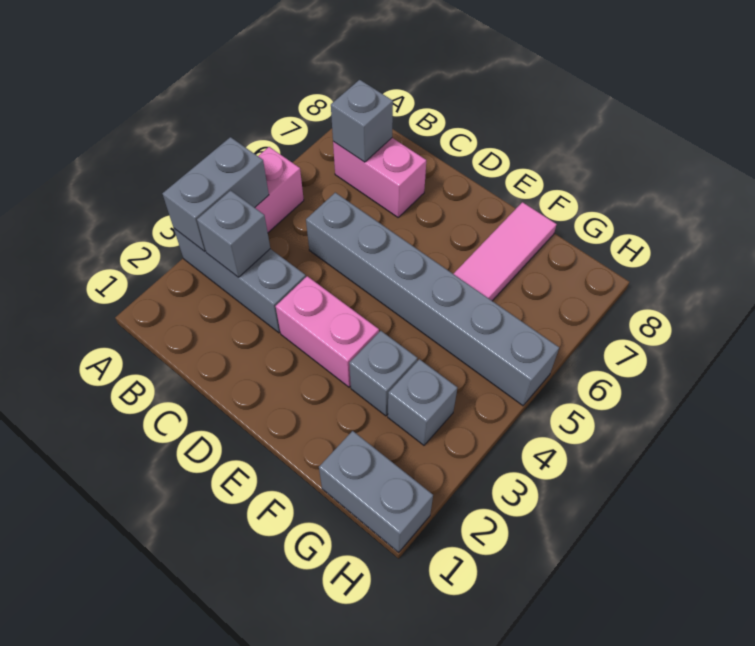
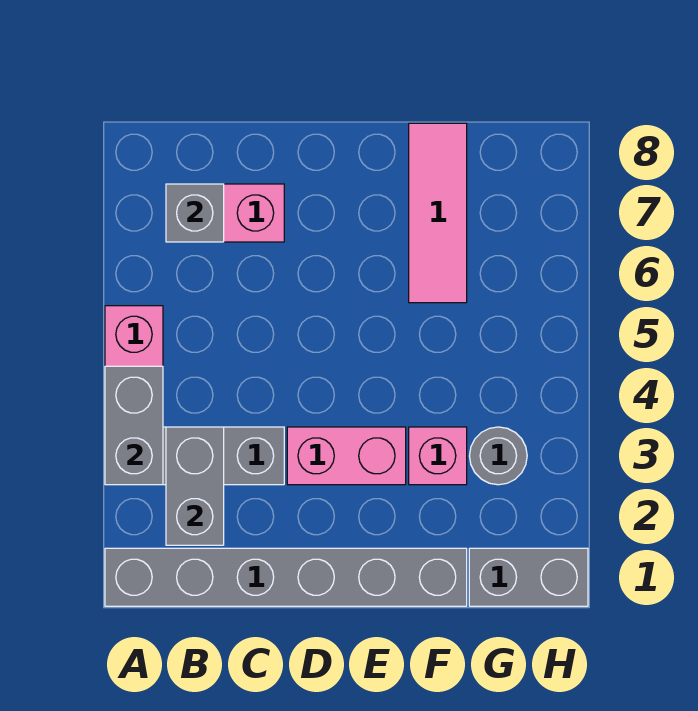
grey 1x1 brick [197,190,270,277] -> grey 1x2 brick [166,427,224,545]
grey 1x6 brick [306,193,559,406] -> grey 1x6 brick moved to [105,548,467,606]
grey 1x1 brick [349,331,417,416] -> pink 1x1 brick [409,427,467,485]
grey 1x1 brick [388,359,457,445] -> grey 1x1 round brick [470,427,527,485]

